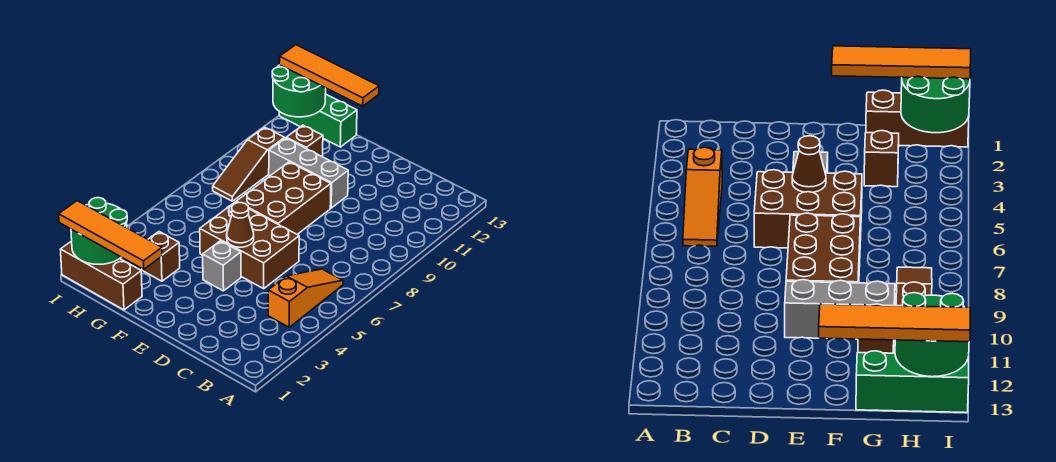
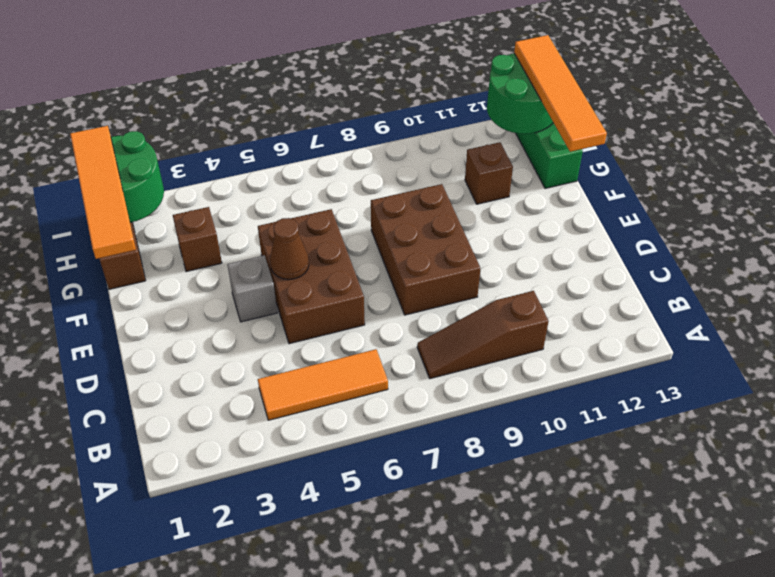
orange 1x3 slope [268,269,343,327] -> orange 1x3 tile [258,349,388,420]
brown 2x3 brick [236,162,331,234] -> brown 2x3 brick turned to [371,184,480,315]
grey 1x3 brick [269,138,348,208] -> none
brown 1x3 slope [213,127,285,201] -> brown 1x3 slope moved to [417,291,549,379]

